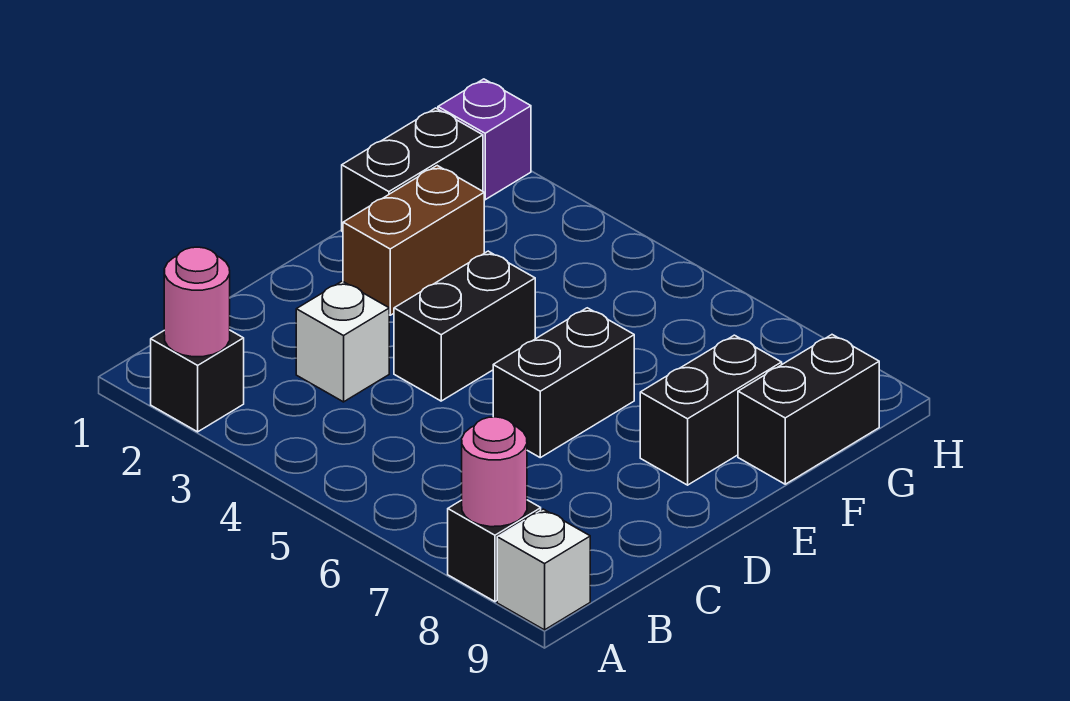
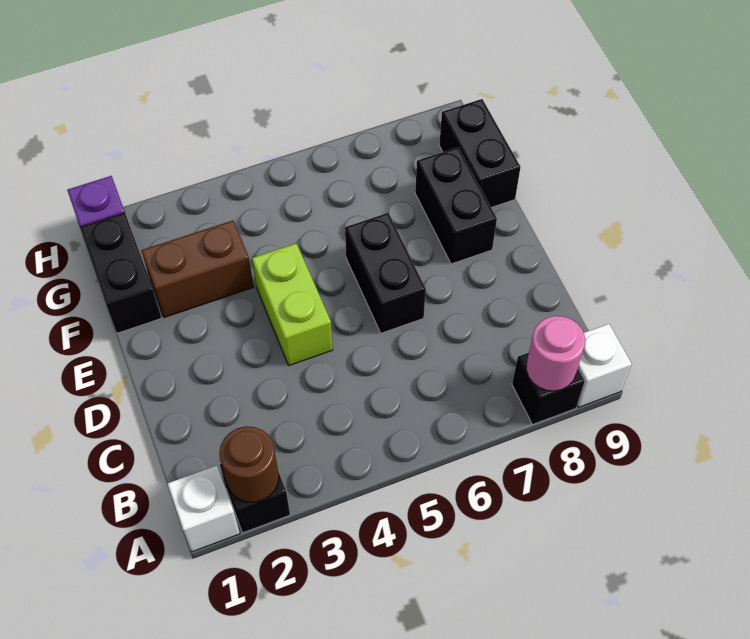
pink 1x1 round brick [164,247,230,357] -> brown 1x1 round brick [220,426,279,502]
white 1x1 brick [296,281,389,402] -> white 1x1 brick moved to [167,466,240,552]
black 1x2 brick [394,251,535,401] -> lime 1x2 brick [252,244,333,365]
brown 1x2 brick [343,166,484,315] -> brown 1x2 brick turned to [141,220,254,317]

